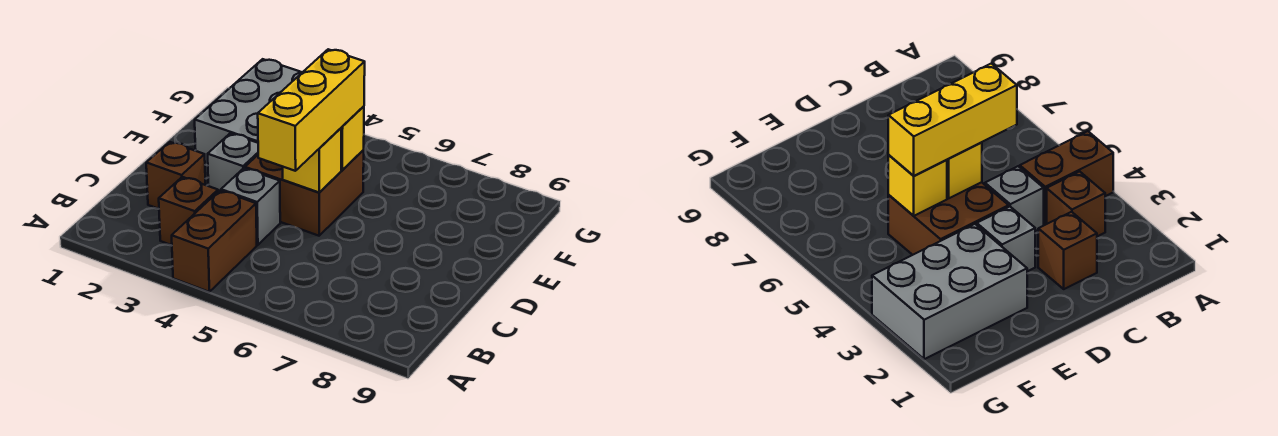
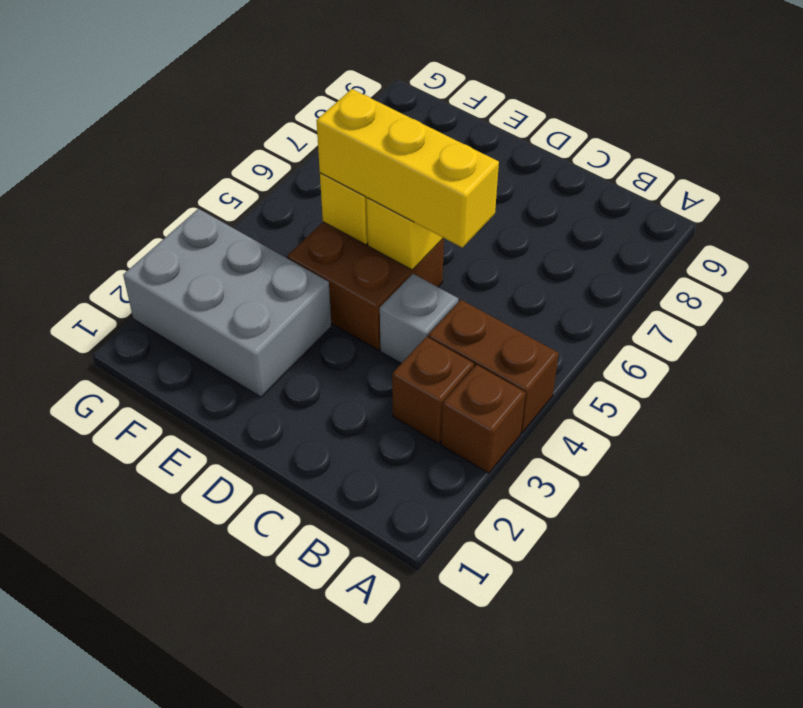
brown 1x1 brick [146,142,206,209] -> brown 1x1 brick moved to [441,365,525,473]
grey 1x1 brick [208,133,258,191] -> none

